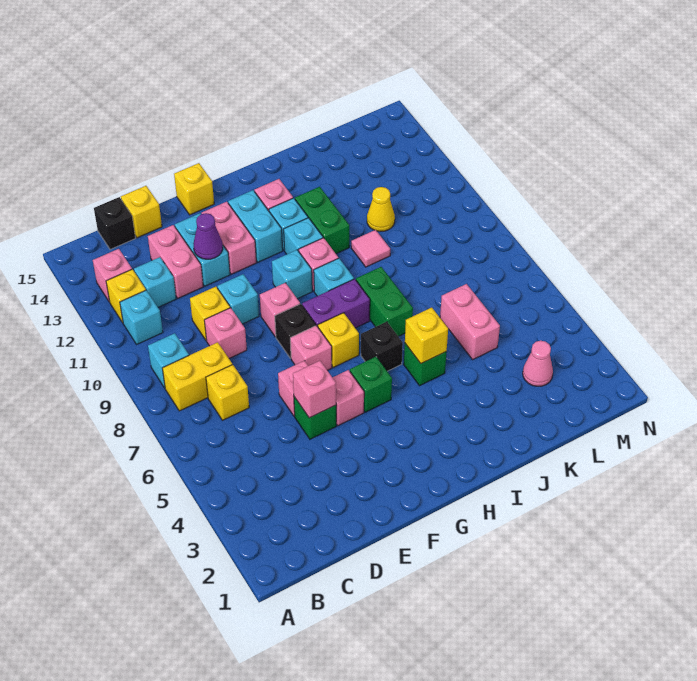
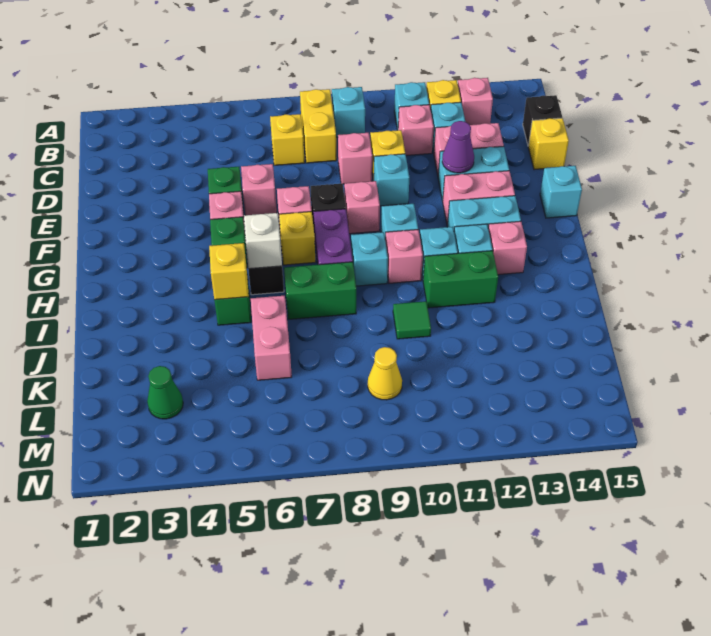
pink 1x1 brick [293,361,336,418] -> pink 1x1 brick moved to [398,105,434,155]
yellow 1x1 brick [174,163,214,215] -> cyan 1x1 brick [540,166,582,218]
none -> white 1x1 brick [244,213,282,269]
pink 1x1 tile [351,230,390,267] -> green 1x1 tile [393,301,431,339]
pink 1x2 brick [440,284,500,359] -> pink 1x2 brick turned to [251,296,292,380]
yellow 1x1 cone [367,187,395,232] -> yellow 1x1 cone moved to [368,347,402,400]
pink 1x1 cone [523,341,553,386] -> green 1x1 cone [147,366,183,419]

